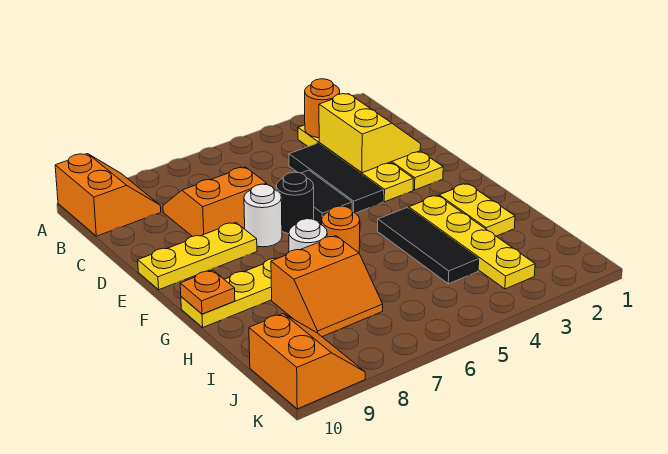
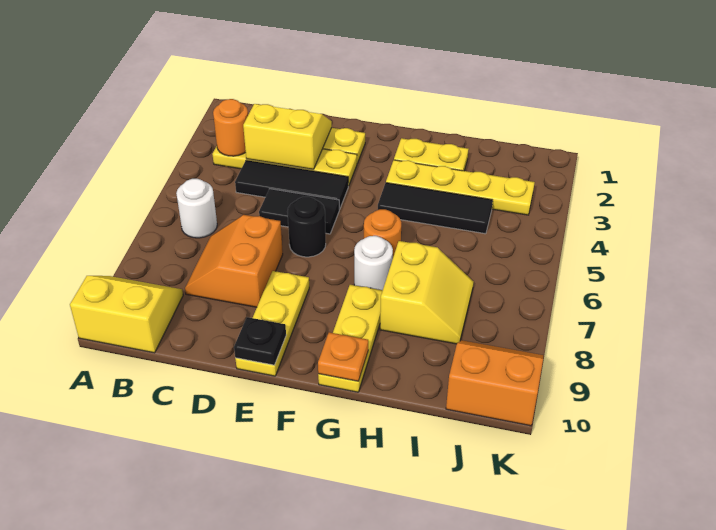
orange 2x2 slope [55,154,161,236] -> yellow 2x2 slope [70,276,183,353]
white 1x1 round brick [244,184,282,247] -> white 1x1 round brick moved to [176,179,217,238]
none -> black 1x1 plate [234,317,286,365]
orange 2x2 slope [271,236,383,337] -> yellow 2x2 slope [380,241,474,344]

